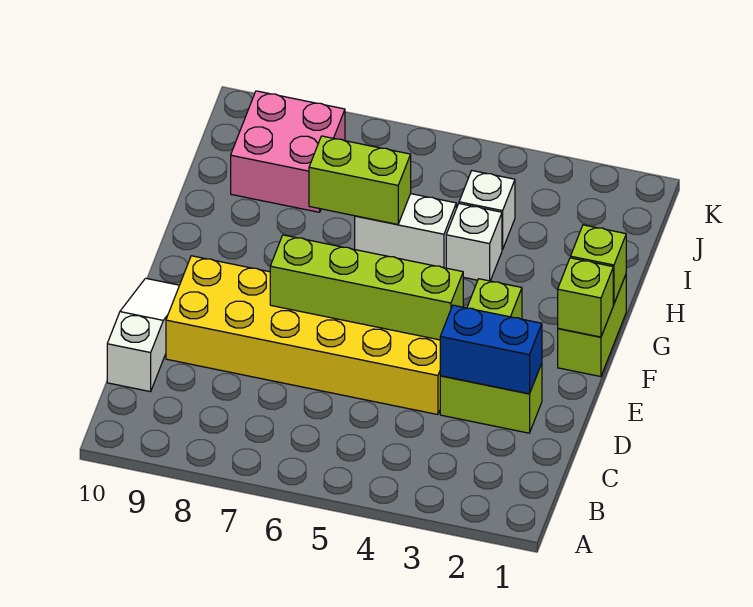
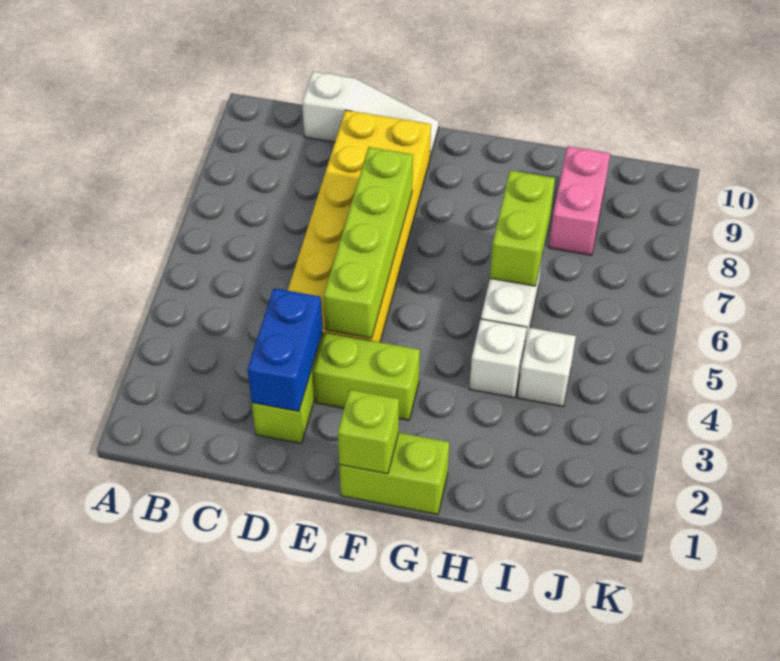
lime 1x1 brick [571,225,626,304] -> none
pink 2x2 brick [231,91,345,212] -> pink 1x2 brick [549,146,610,255]

